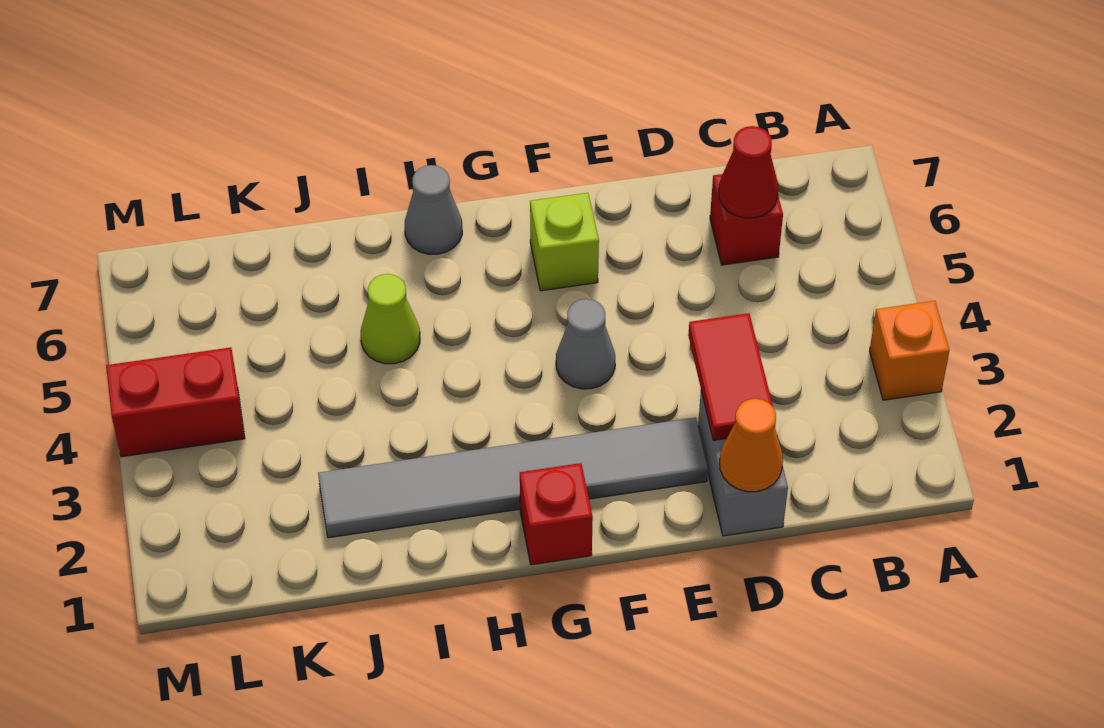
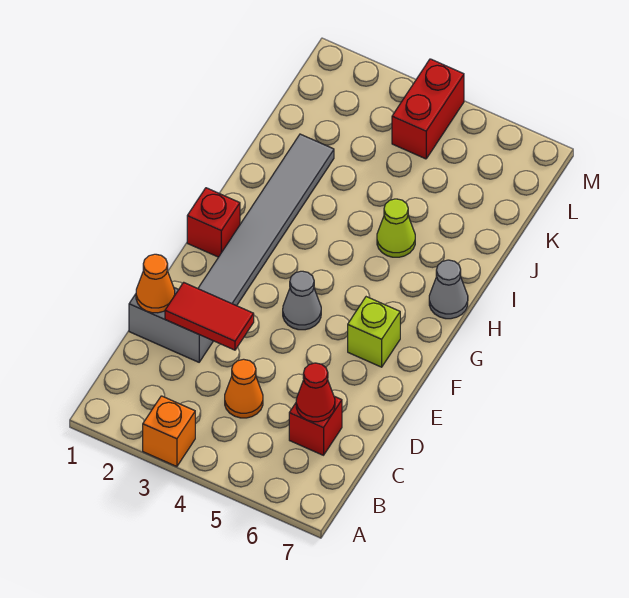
none -> orange 1x1 cone [225,359,263,418]

